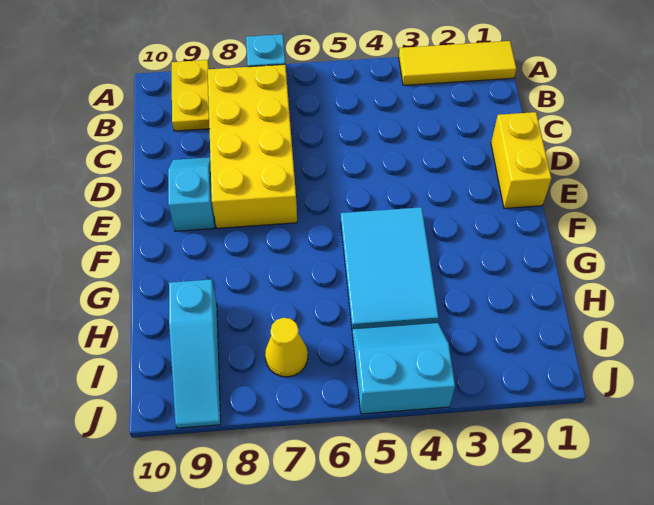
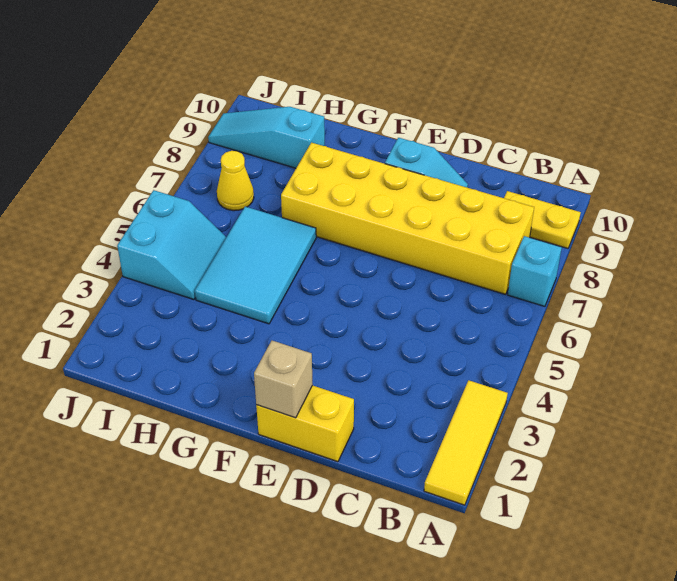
yellow 2x4 brick [208,64,297,228] -> yellow 2x6 brick [281,143,534,294]
none -> tan 1x1 brick [254,341,313,418]
cyan 2x3 tile [341,207,439,329] -> cyan 2x3 tile turned to [195,207,316,324]

